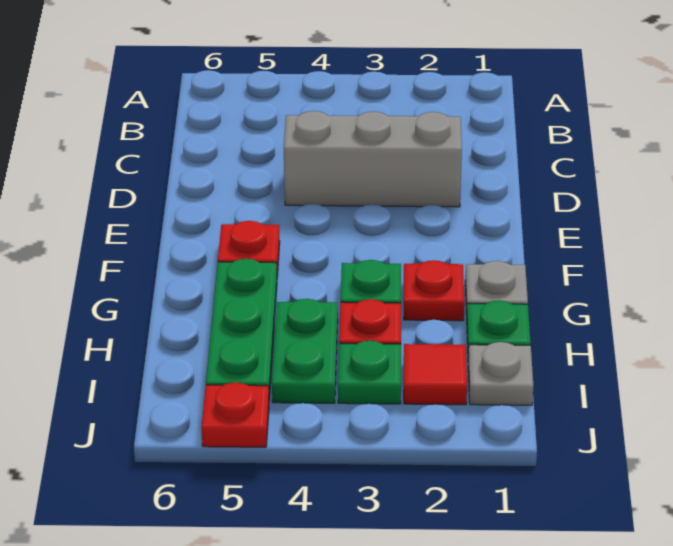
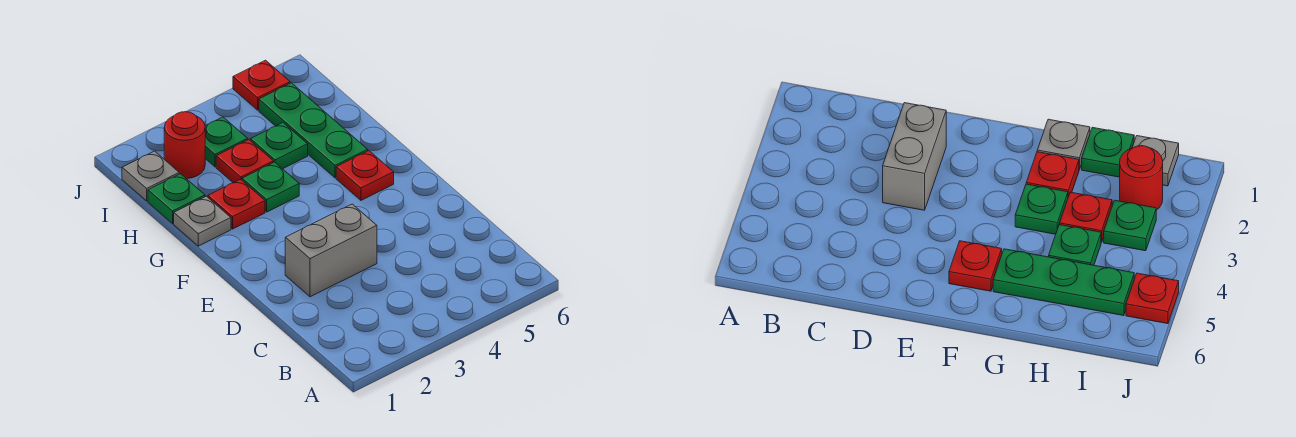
grey 1x3 brick [284,111,462,207] -> grey 1x2 brick [285,204,377,297]
green 1x2 plate [272,299,338,403] -> green 1x1 plate [251,123,308,169]
red 1x1 tile [404,344,467,405] -> red 1x1 round brick [164,112,205,179]

